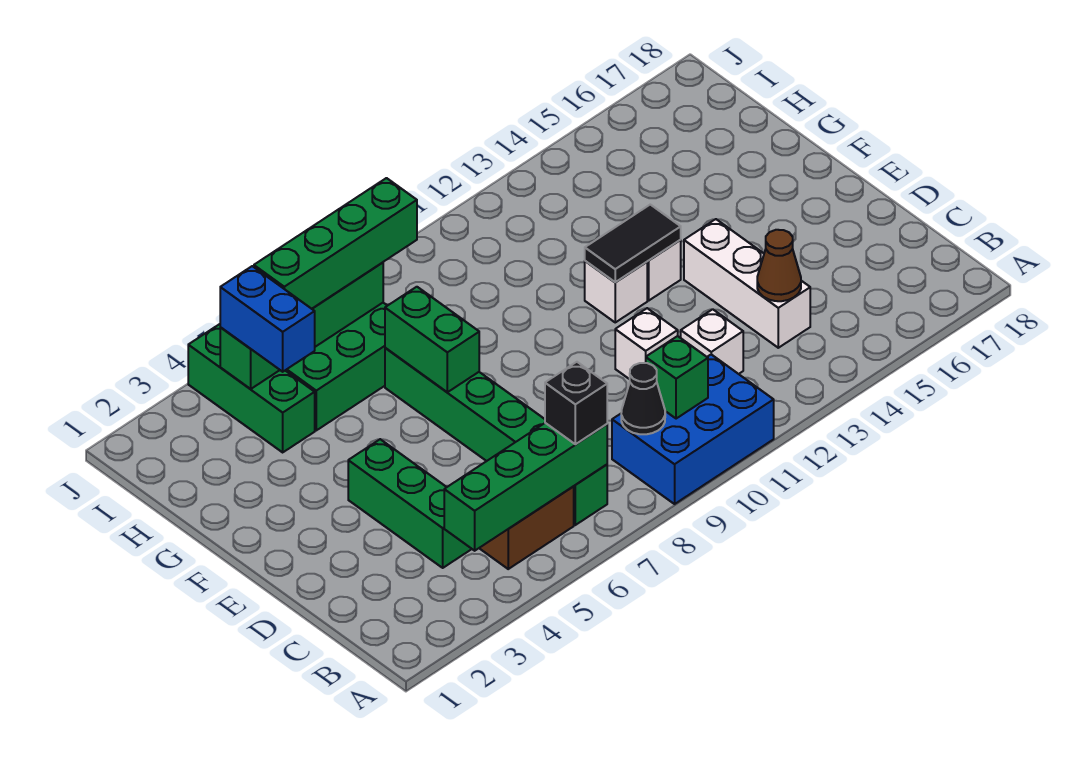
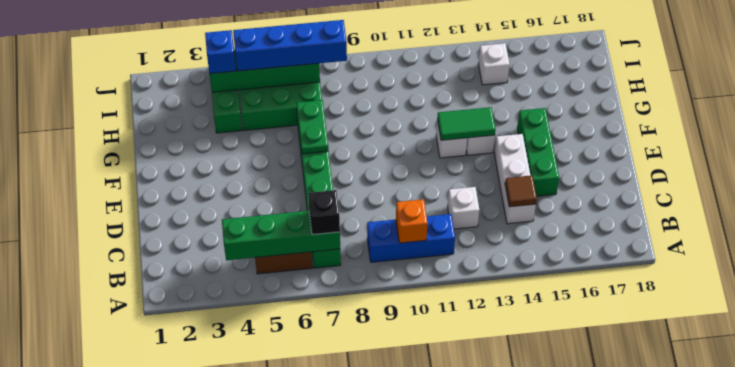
blue 2x3 brick [612,355,774,504] -> blue 1x3 brick [367,214,455,262]
black 1x1 cone [621,363,665,434] -> none
green 1x1 brick [646,336,708,419] -> orange 1x1 brick [396,199,427,243]
green 1x3 brick [348,439,471,568] -> green 1x3 brick moved to [517,108,559,196]
brown 1x1 cone [757,230,801,301] -> brown 1x1 tile [505,175,537,207]
white 1x1 brick [615,308,678,379] -> white 1x1 brick moved to [478,43,509,85]
green 1x2 brick [385,287,479,392] -> green 1x2 plate [296,100,328,154]
black 1x2 tile [585,205,681,282] -> green 1x2 tile [437,107,496,140]
blue 1x2 brick [220,266,315,372] -> blue 1x1 brick [205,30,236,74]
green 1x4 brick [254,178,417,309] -> blue 1x4 brick [233,20,347,71]

